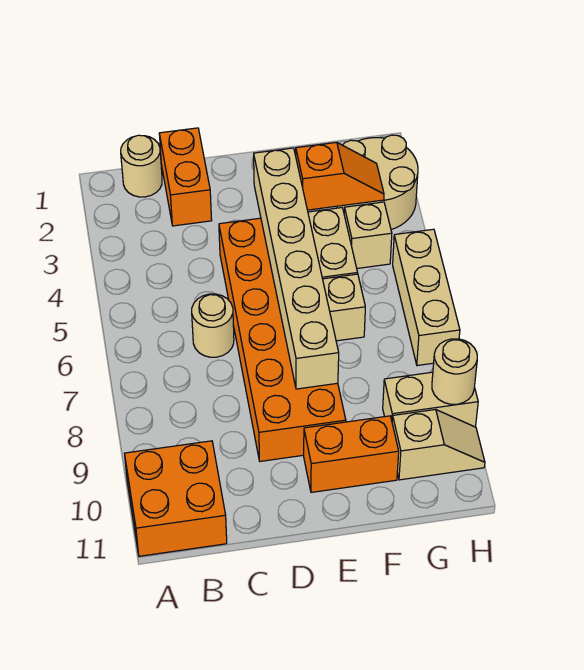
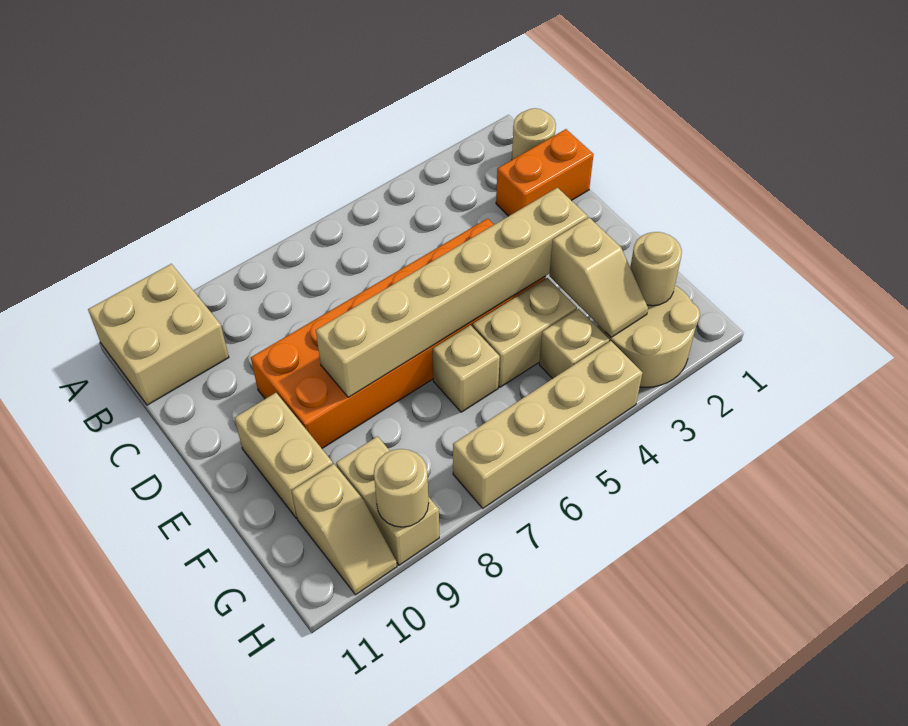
orange 2x2 brick [124,441,227,556] -> tan 2x2 brick [88,264,229,405]
tan 1x1 round brick [192,294,234,357] -> tan 1x1 round brick moved to [630,232,682,306]
orange 1x2 brick [304,416,399,492] -> tan 1x2 brick [235,393,333,518]
orange 1x2 slope [296,142,384,210] -> tan 1x2 slope [549,218,648,337]
tan 1x3 brick [393,229,460,366] -> tan 1x4 brick [453,341,642,508]

